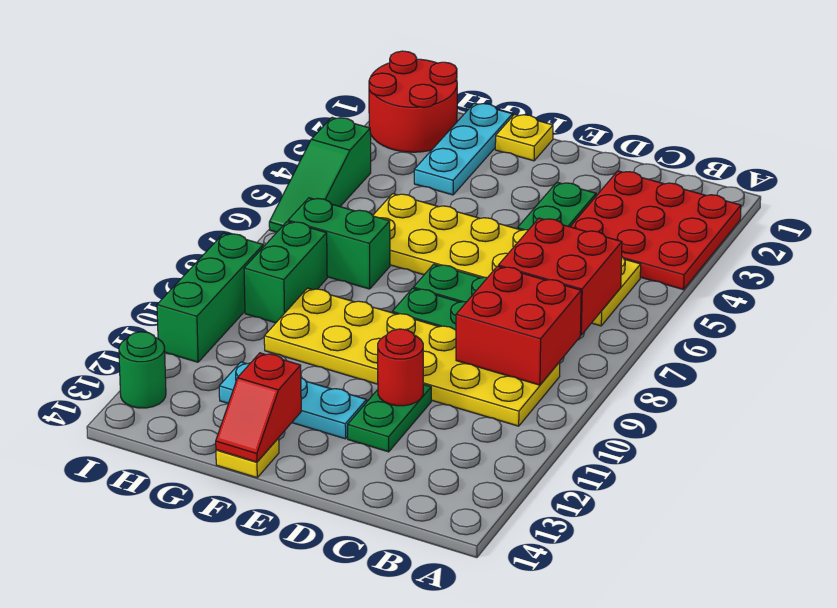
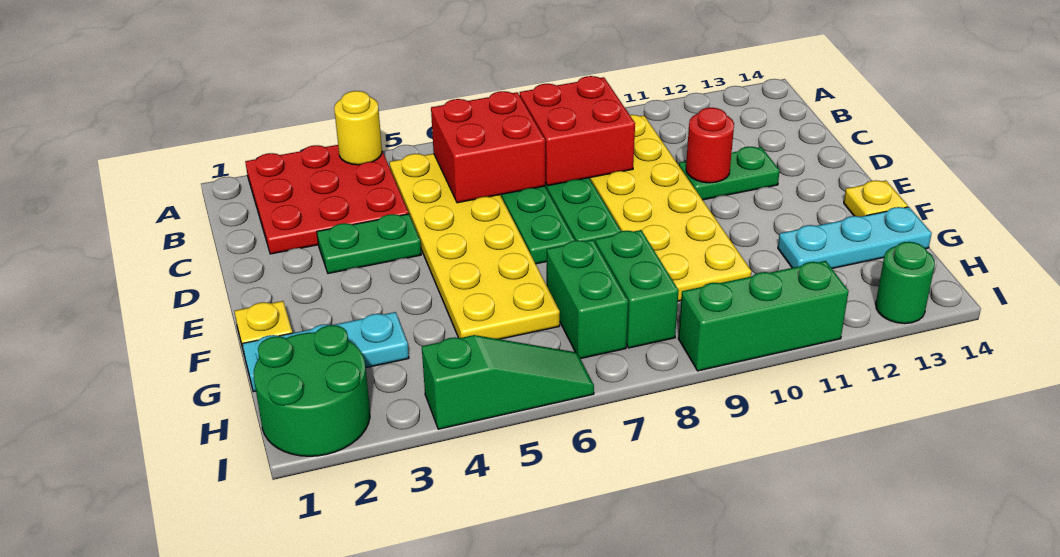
none -> yellow 1x1 round brick [334,91,382,165]
cyan 1x3 plate [219,362,367,439] -> cyan 1x3 plate turned to [778,207,932,268]
red 1x2 slope [216,353,301,462] -> none
red 2x2 round brick [369,51,457,152] -> green 2x2 round brick [253,325,370,456]
green 1x2 brick [244,221,327,323] -> green 1x2 brick turned to [596,230,679,348]

